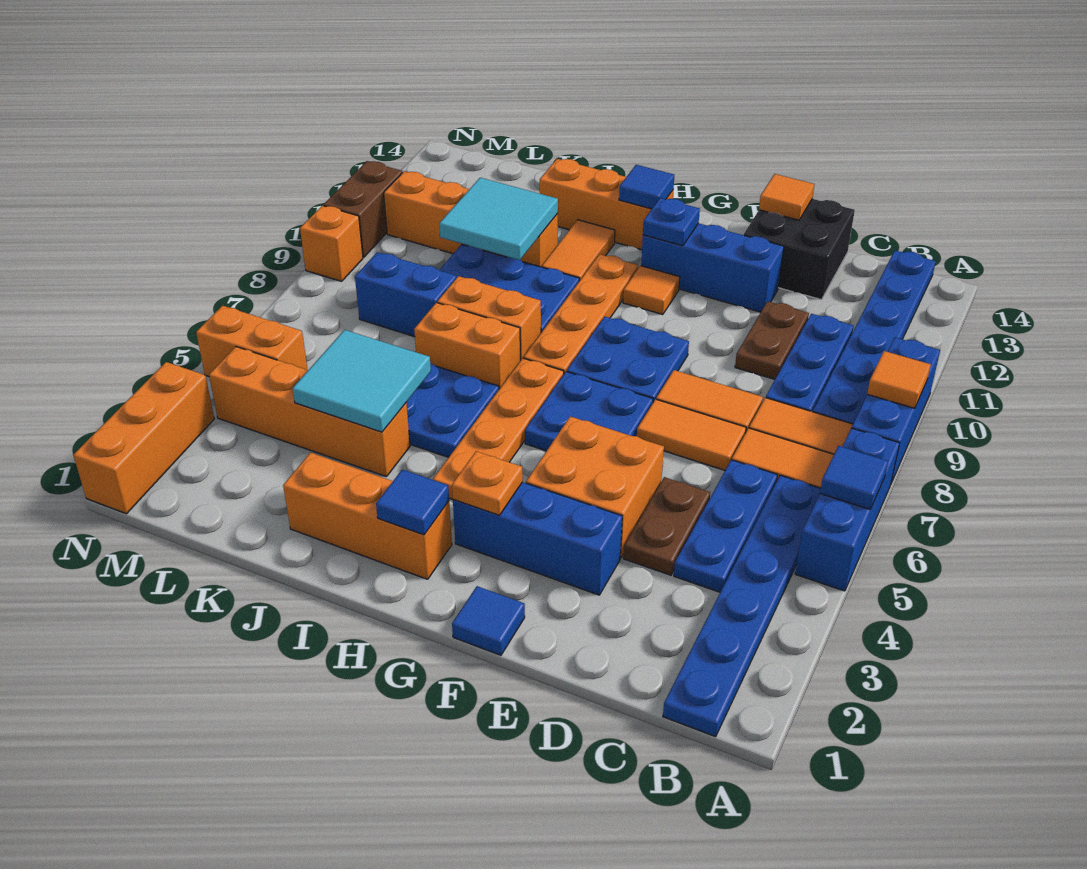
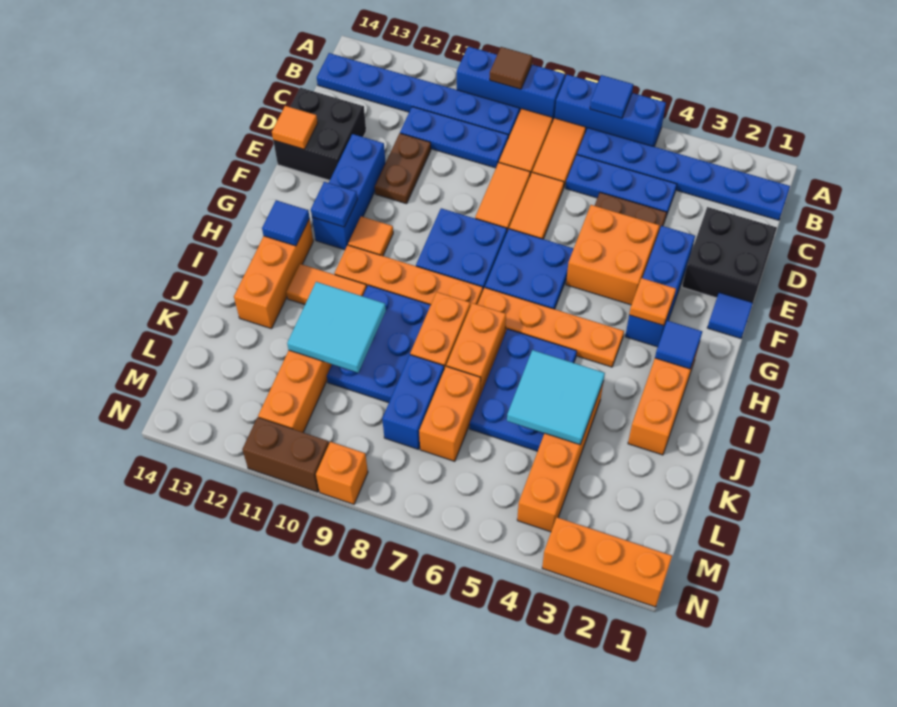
orange 1x1 tile [867,351,931,408] -> brown 1x1 tile [490,47,532,89]
none -> black 2x2 brick [682,207,777,302]
brown 1x2 plate [735,301,809,379] -> brown 1x2 plate turned to [375,133,431,204]
orange 1x2 brick [196,306,308,377] -> orange 1x2 brick moved to [419,366,481,461]

